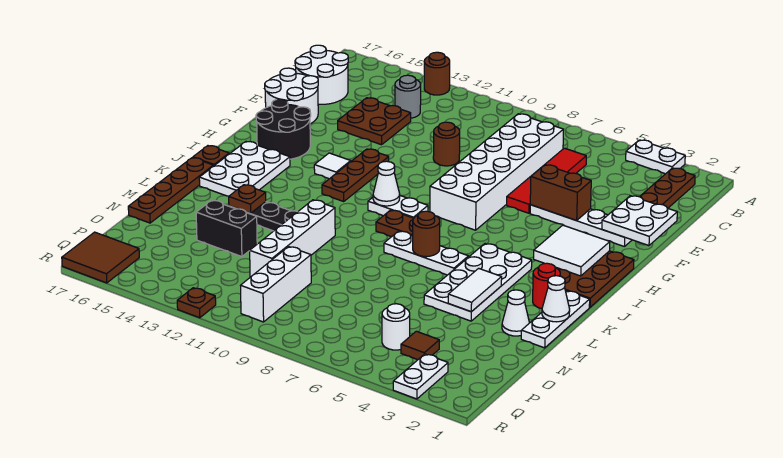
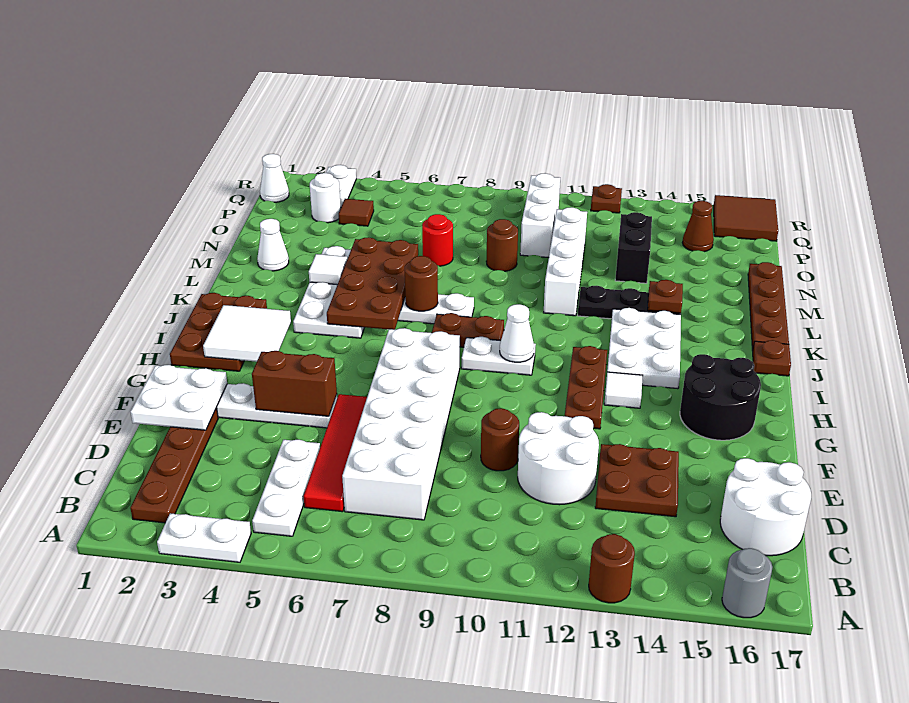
grey 1x1 round brick [395,75,421,118] -> grey 1x1 round brick moved to [722,548,773,618]
white 2x2 round brick [265,68,318,124] -> white 2x2 round brick moved to [518,412,599,505]
white 2x3 plate [199,142,290,196] -> white 2x3 plate moved to [607,308,681,389]
none -> brown 2x4 plate [327,237,418,330]
white 1x3 plate [521,291,590,348] -> white 1x3 plate moved to [252,440,320,536]
red 1x1 round brick [533,263,560,309] -> red 1x1 round brick moved to [422,214,453,266]
white 1x1 cone [542,276,570,322] -> white 1x1 cone moved to [260,154,289,202]
white 1x2 tile [448,268,502,312] -> white 1x1 tile [309,254,347,285]
none -> brown 1x1 round brick [486,219,518,271]
black 1x2 brick [196,200,257,257] -> black 1x2 brick turned to [615,212,652,283]
white 1x1 round brick [382,304,410,350] -> white 1x1 round brick moved to [310,173,341,223]
none -> brown 1x1 cone [682,201,714,252]

